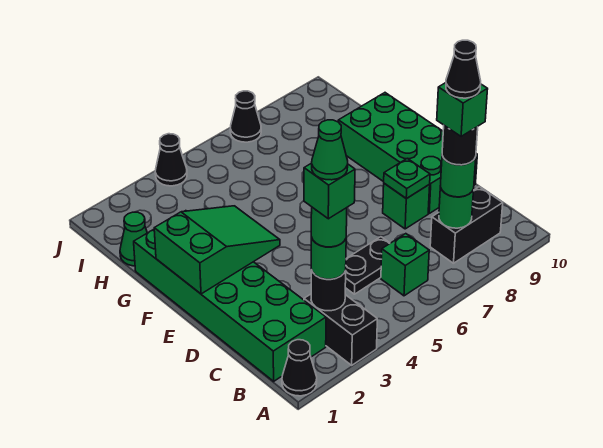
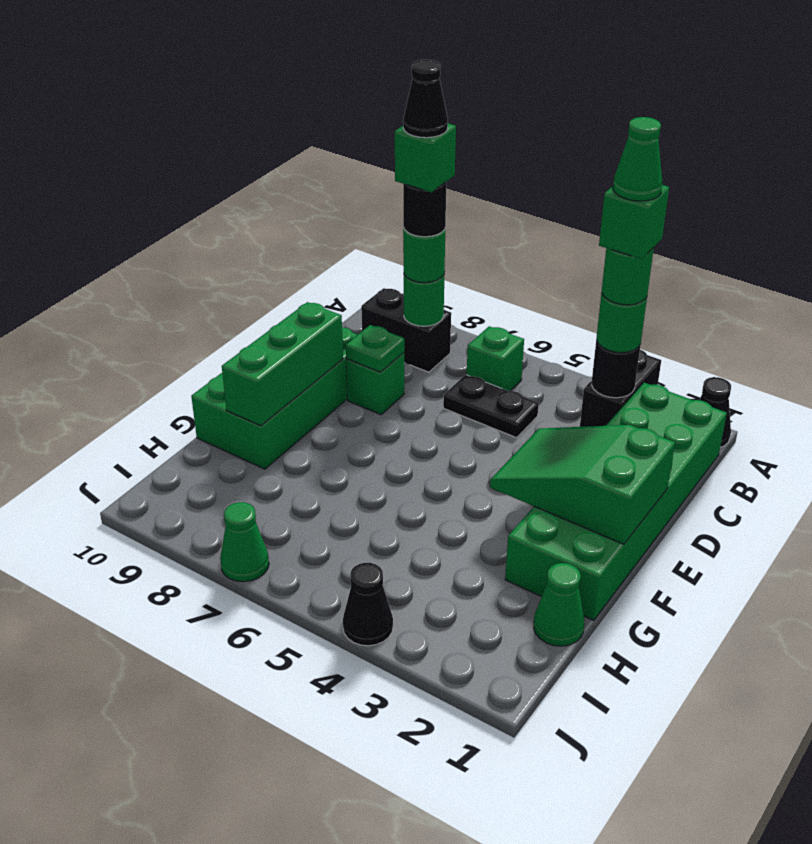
none -> green 1x3 brick [222,302,343,426]
black 1x1 cone [230,91,261,142] -> green 1x1 cone [220,502,269,582]

